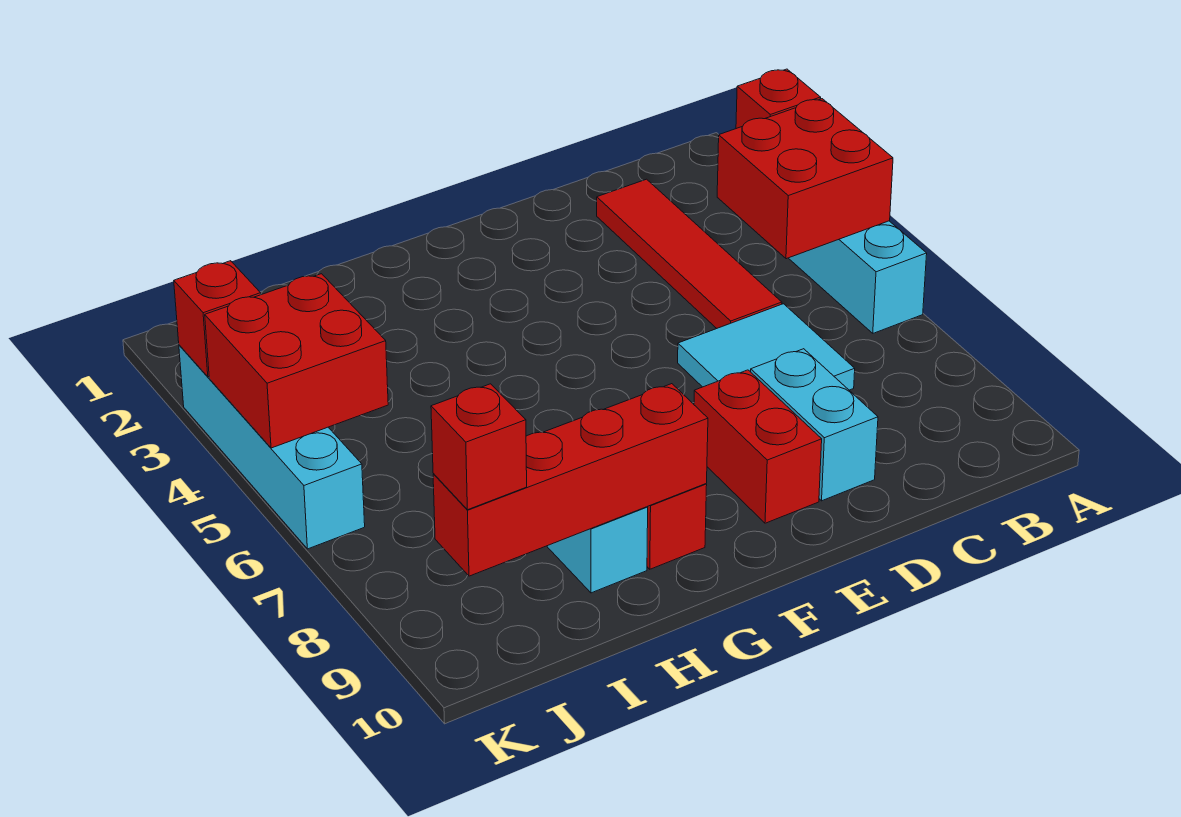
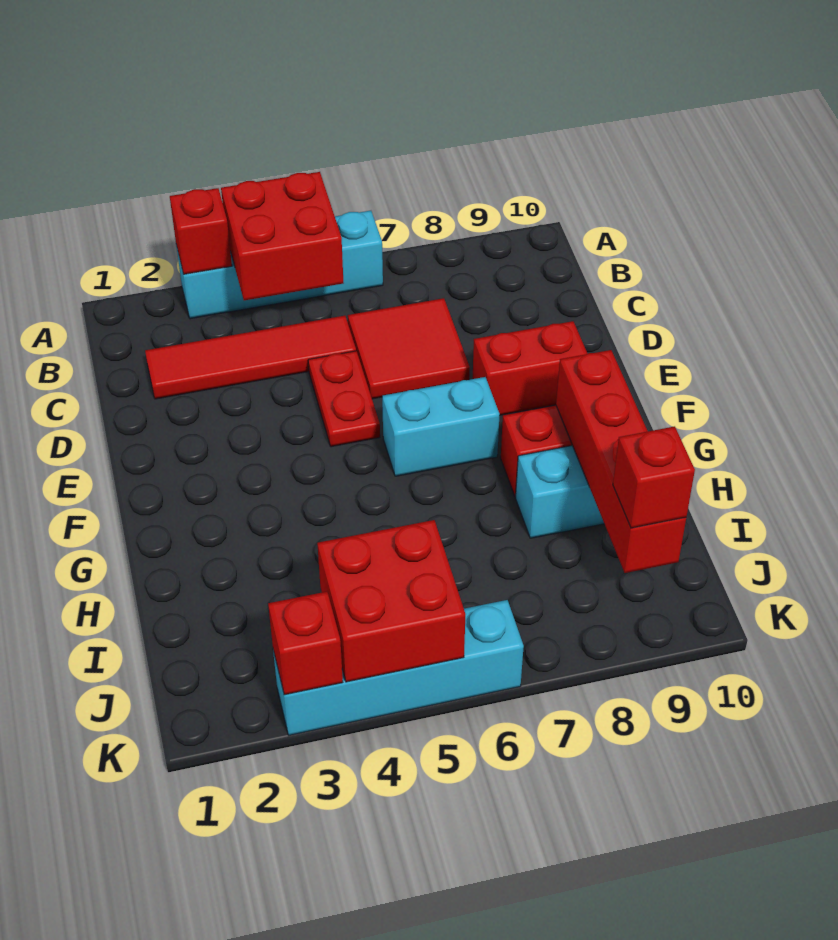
cyan 2x2 tile [678,304,855,390] -> red 2x2 tile [348,298,470,399]
none -> red 1x2 plate [308,351,380,447]
cyan 1x2 brick [751,349,878,501] -> cyan 1x2 brick moved to [382,377,500,476]

